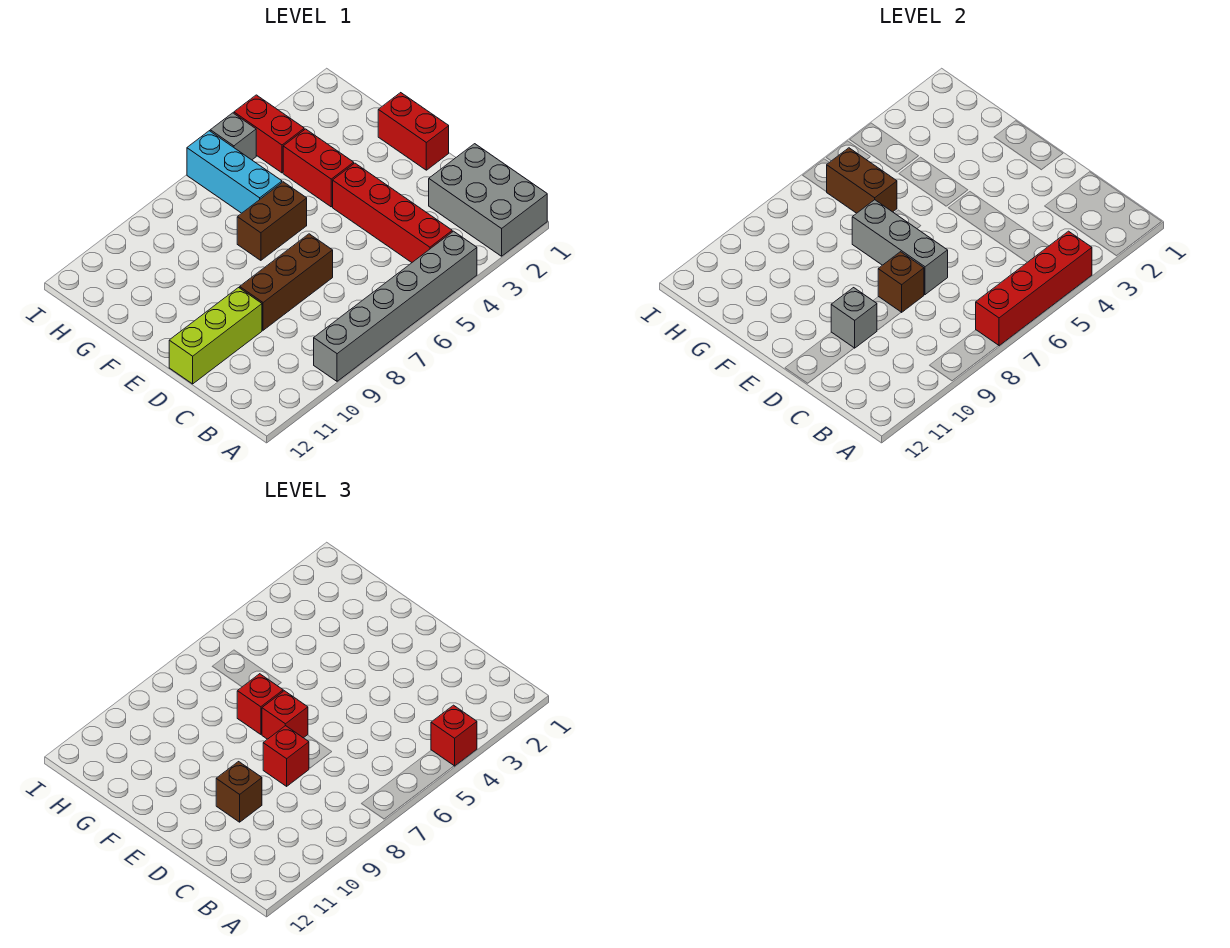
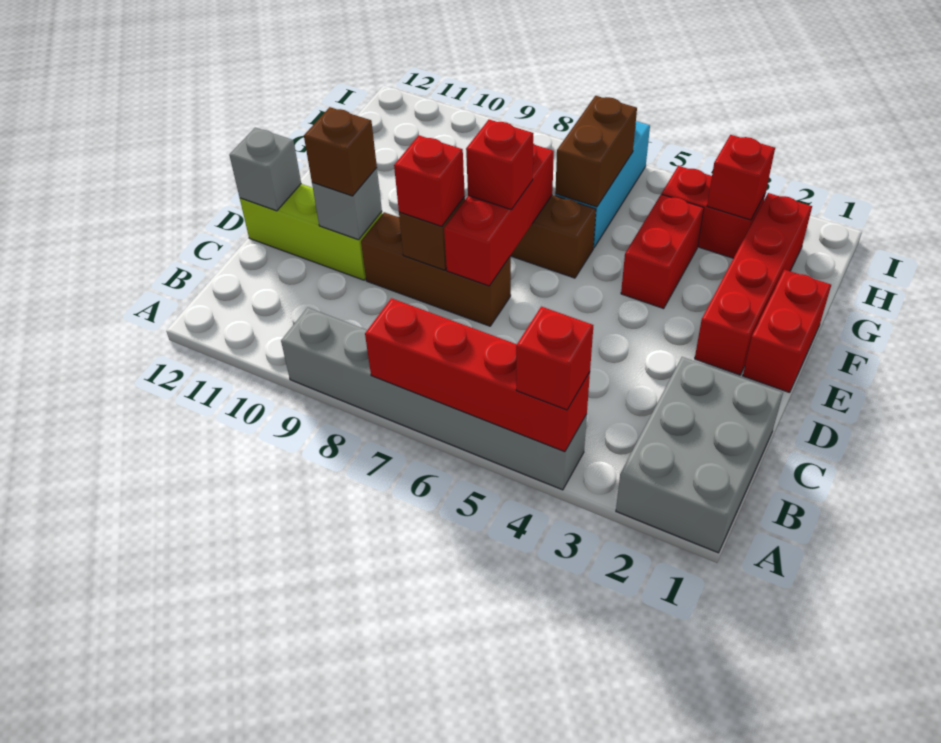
red 1x4 brick [333,163,452,262] -> red 1x4 brick moved to [695,193,812,375]
grey 1x3 brick [852,200,948,295] -> red 1x3 brick [444,143,554,286]
red 1x1 brick [237,674,283,734] -> red 1x1 brick moved to [707,135,775,220]
red 1x2 brick [234,95,304,173] -> red 1x2 brick turned to [662,166,766,258]
grey 1x1 brick [210,113,256,160] -> grey 1x1 brick moved to [230,128,301,211]

